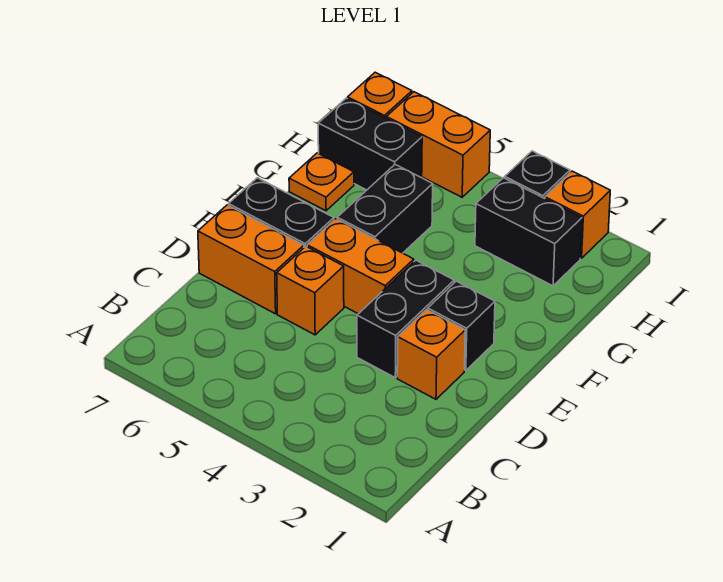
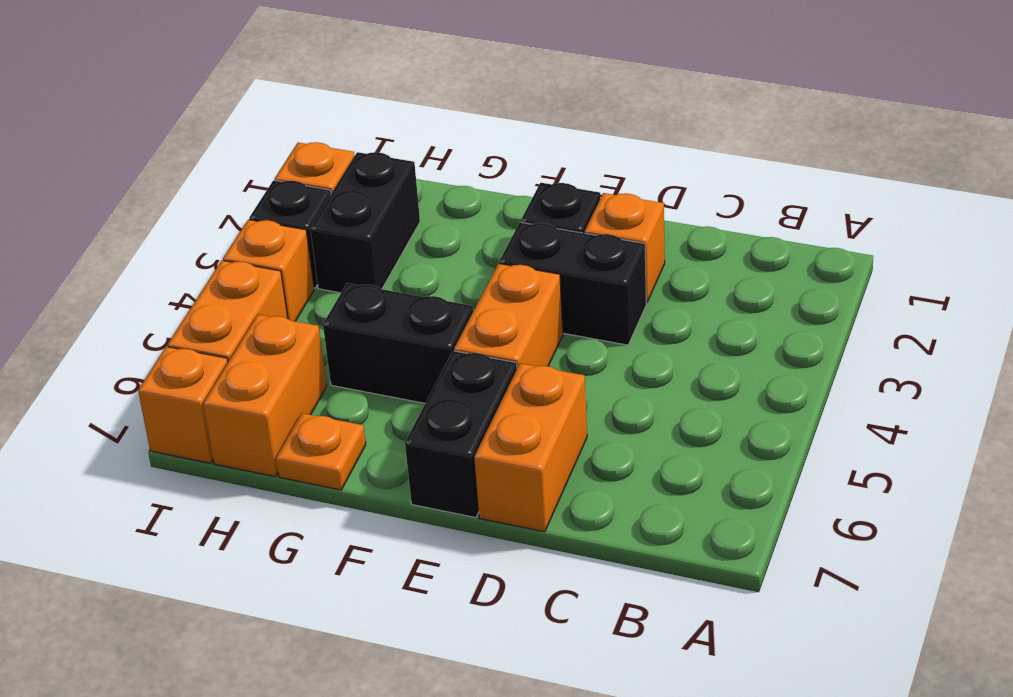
orange 1x1 brick [277,246,344,335] -> orange 1x1 brick moved to [223,220,314,321]
black 1x2 brick [318,98,422,190] -> orange 1x2 brick [203,315,327,477]

